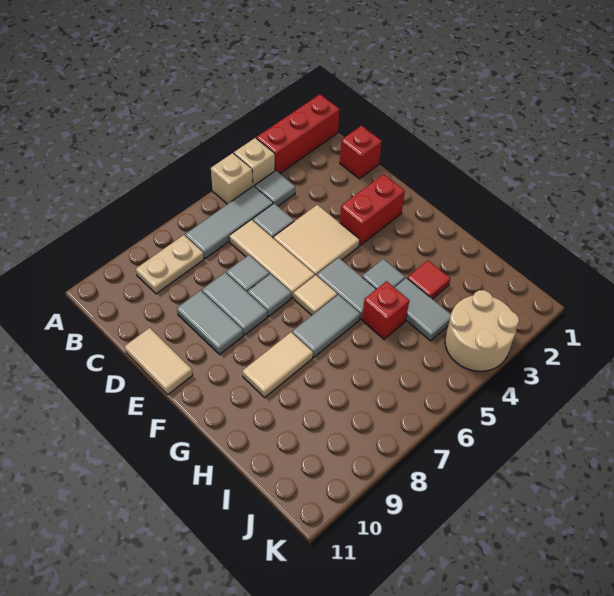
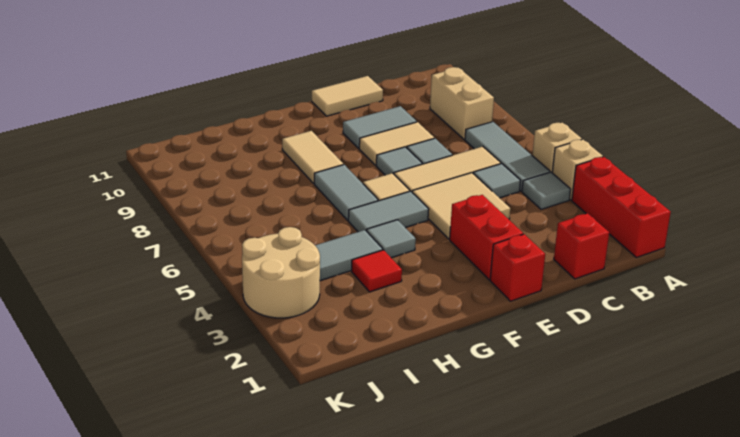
tan 1x2 plate [136,235,204,294] -> tan 1x2 brick [430,67,494,140]
grey 1x2 tile [202,273,268,335] -> tan 1x2 tile [359,122,434,166]
red 1x1 brick [362,281,409,339] -> red 1x1 brick moved to [490,234,545,301]

